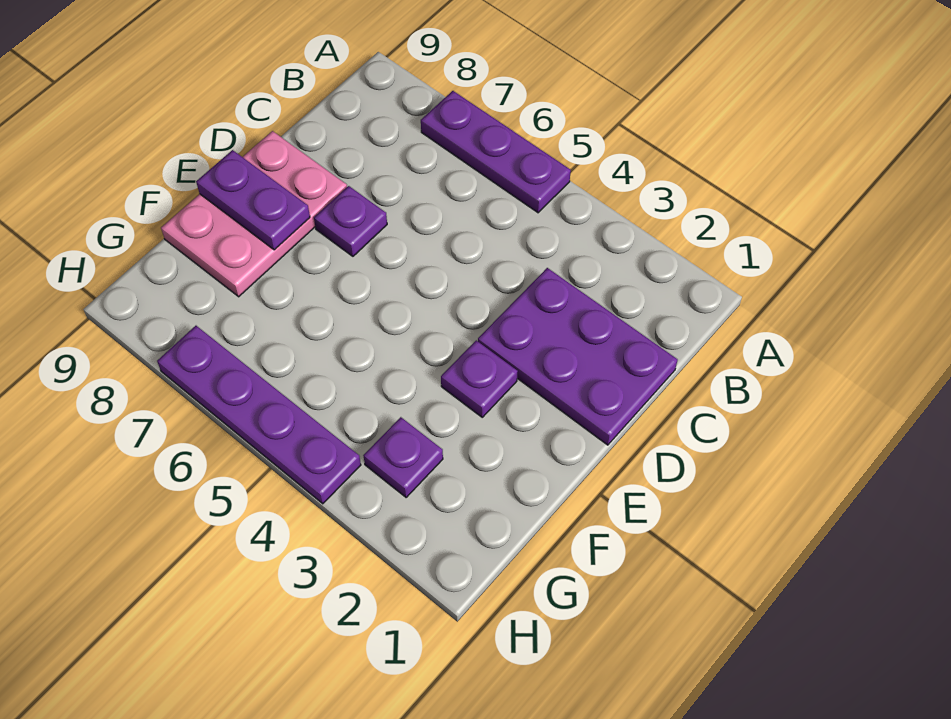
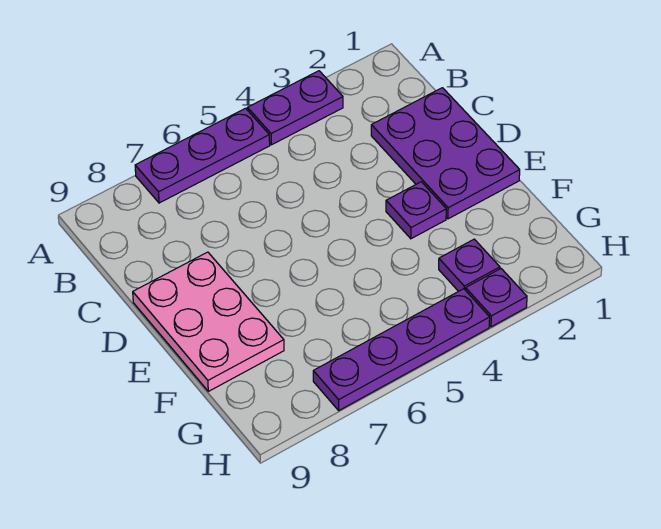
purple 2x3 plate [478,268,678,445] -> purple 2x3 plate turned to [371,88,520,219]
purple 1x1 plate [314,186,387,256] -> purple 1x1 plate moved to [466,269,527,327]
purple 1x2 plate [196,150,310,250] -> purple 1x2 plate moved to [247,71,343,145]

